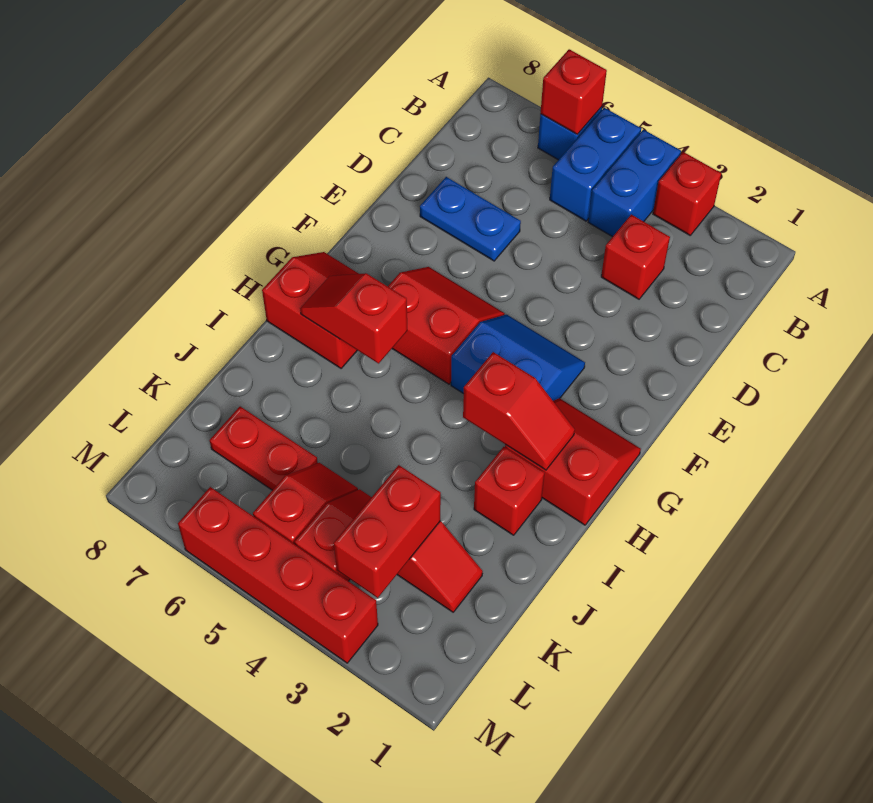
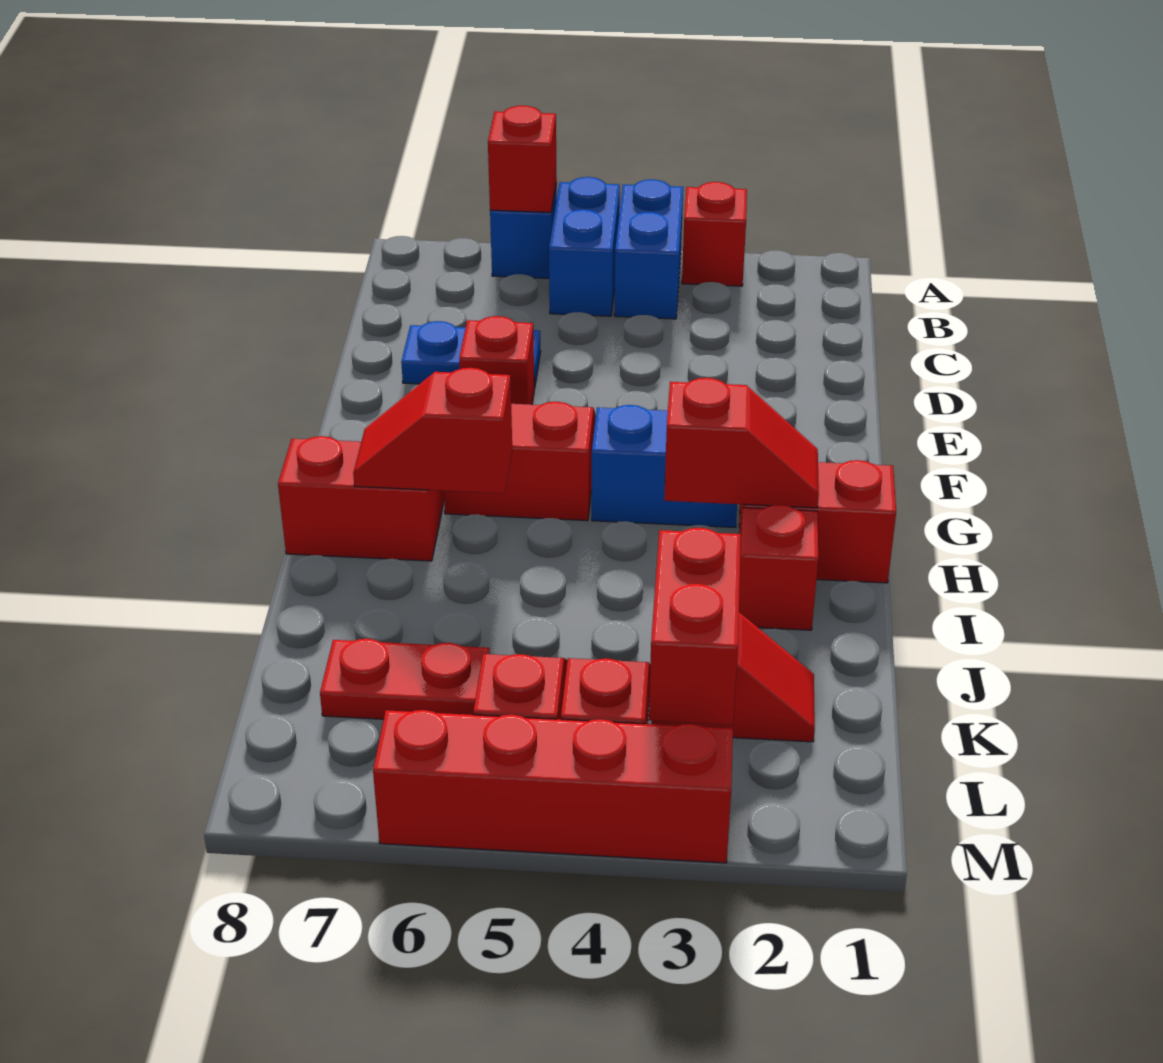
red 1x1 brick [601,215,670,299] -> red 1x1 brick moved to [459,316,534,405]

